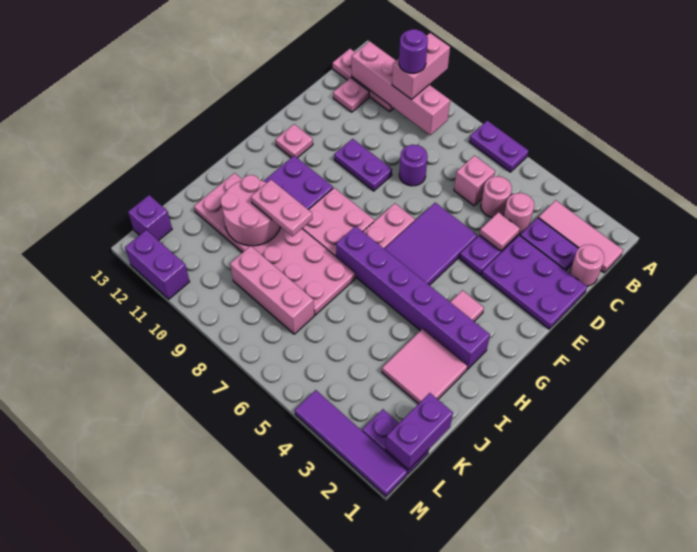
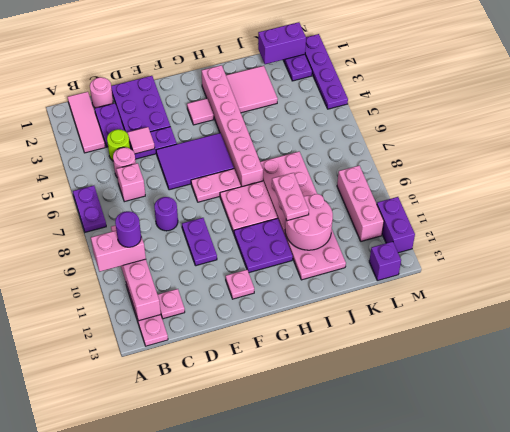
pink 1x1 round brick [504,193,534,234] -> lime 1x1 round brick [107,129,130,161]
purple 1x6 brick [336,226,490,370] -> pink 1x6 brick [202,65,263,187]
pink 1x3 brick [230,246,314,334] -> pink 1x3 brick moved to [337,166,384,241]
purple 1x4 tile [295,390,407,497] -> purple 1x4 plate [305,34,348,109]

